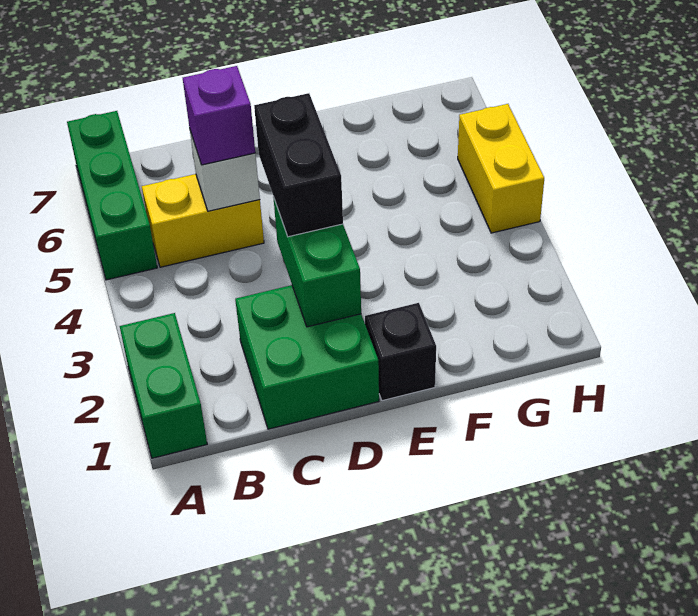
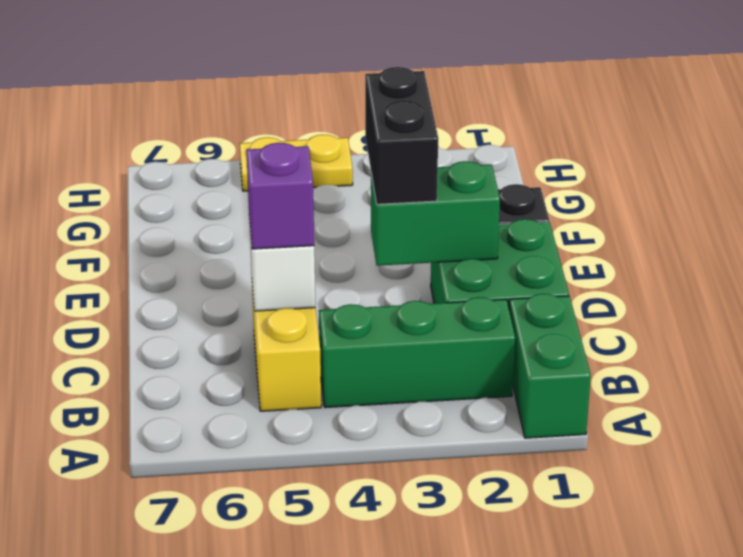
green 1x2 brick [120,313,207,458] -> green 1x2 brick turned to [509,294,591,438]
green 1x3 brick [67,111,157,280] -> green 1x3 brick moved to [319,297,515,408]
black 1x2 brick [254,93,343,237] -> black 1x2 brick turned to [365,67,438,204]
yellow 1x2 brick [458,104,544,233] -> yellow 1x2 plate [239,135,353,191]

